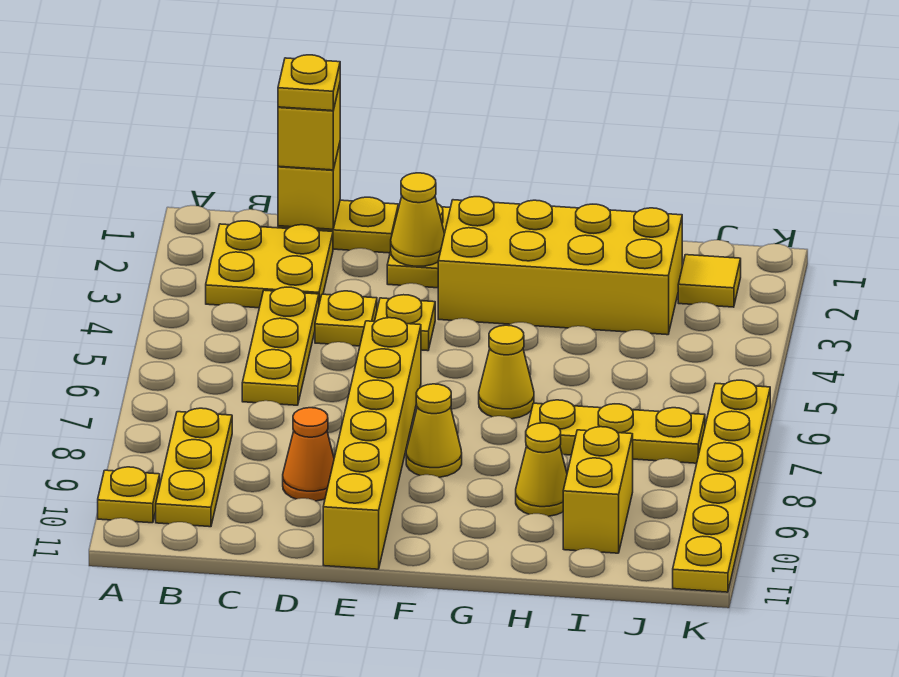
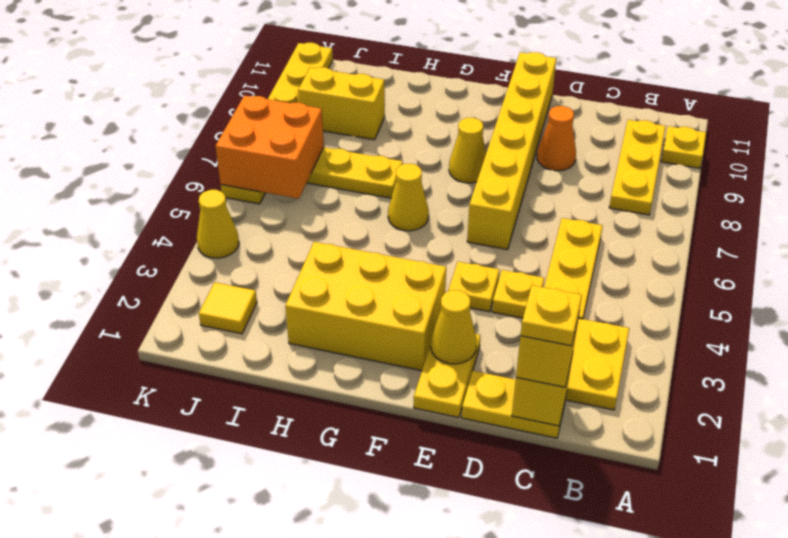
yellow 2x4 brick [438,197,682,335] -> yellow 2x3 brick [285,242,446,371]
yellow 1x1 cone [516,423,567,516] -> yellow 1x1 cone moved to [197,190,239,258]
yellow 1x2 brick [563,427,633,553] -> yellow 1x2 brick turned to [298,67,385,140]
none -> orange 2x2 brick [216,96,324,199]

